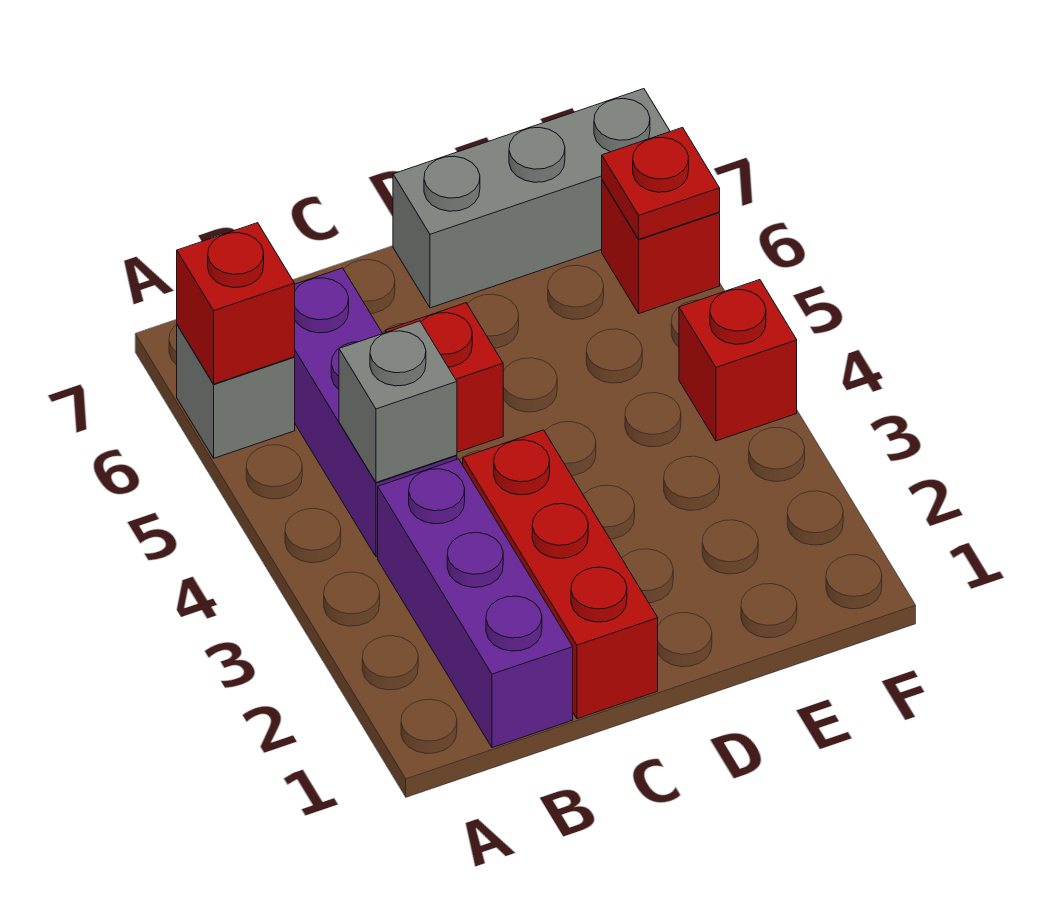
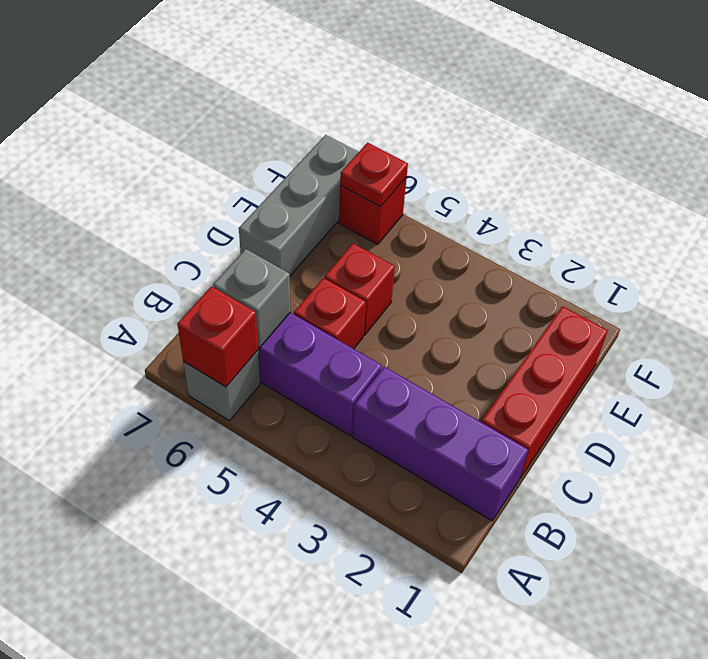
grey 1x1 brick [339,321,457,482] -> grey 1x1 brick moved to [213,249,290,348]
red 1x3 brick [463,430,658,719] -> red 1x3 brick turned to [482,306,608,479]
red 1x1 brick [679,280,797,441] -> red 1x1 brick moved to [325,243,395,335]

